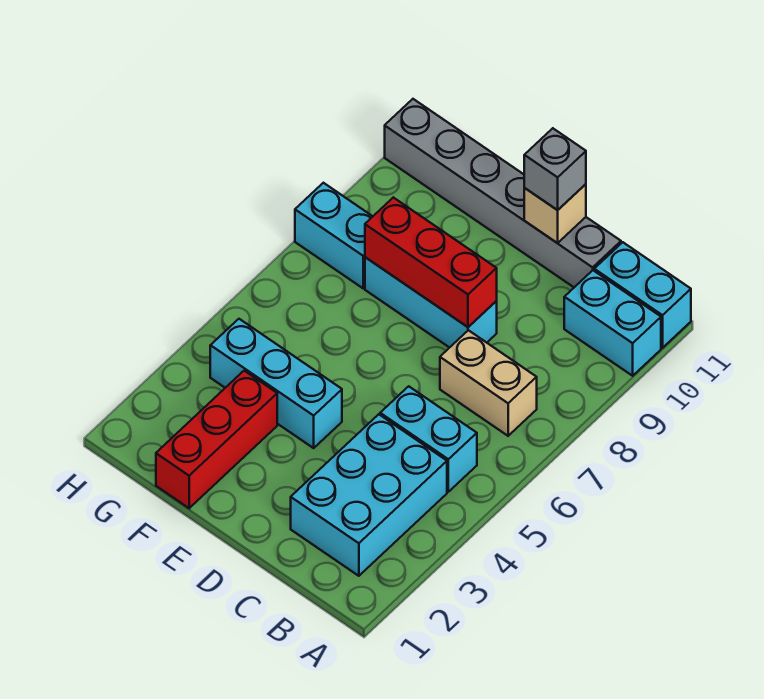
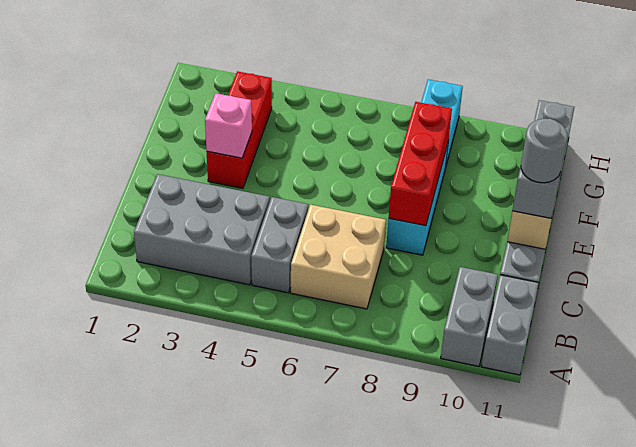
cyan 1x2 brick [564,270,661,376] -> grey 1x2 brick [441,267,498,366]
cyan 1x2 brick [594,242,691,348] -> grey 1x2 brick [481,275,539,375]
cyan 2x3 brick [291,414,447,576] -> grey 2x3 brick [134,174,270,285]
cyan 1x2 brick [380,386,477,492] -> grey 1x2 brick [251,197,308,293]
tan 1x2 brick [440,330,537,436] -> tan 2x2 brick [291,205,386,309]
none -> grey 1x1 round brick [521,118,567,183]
none -> pink 1x1 brick [205,93,252,158]
cyan 1x3 brick [210,319,342,448] -> none
red 1x3 brick [156,371,277,508] -> red 1x3 brick turned to [207,71,272,188]

